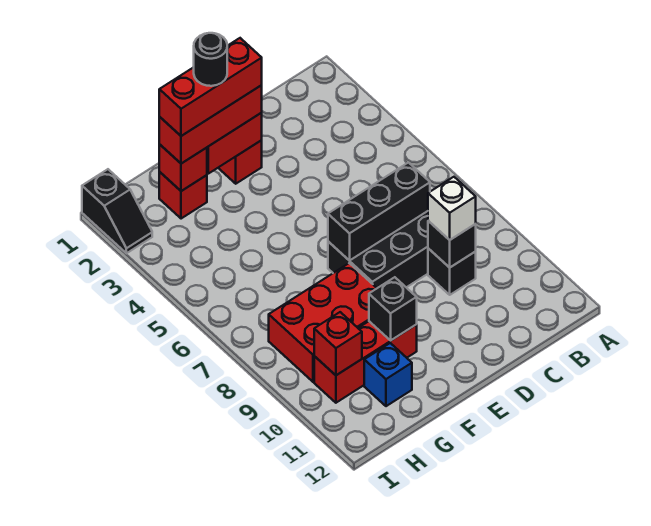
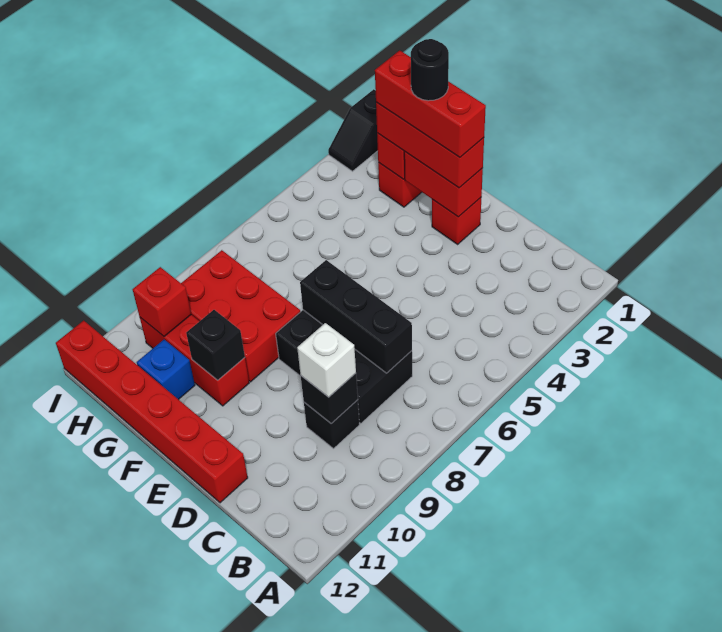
none -> red 1x6 brick [56,320,248,503]

